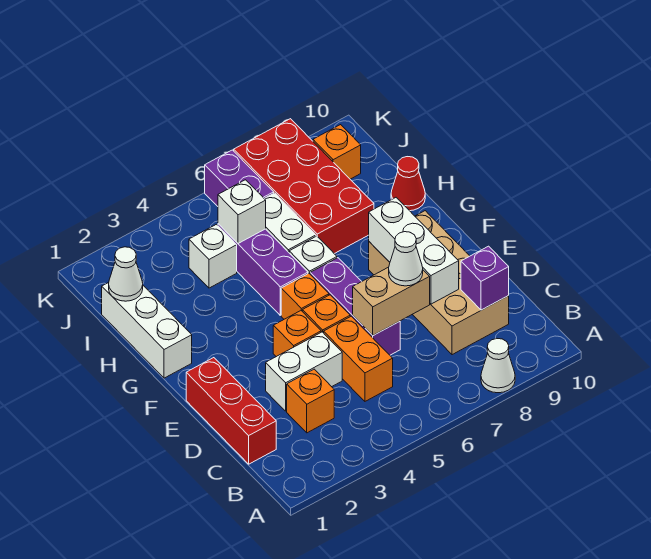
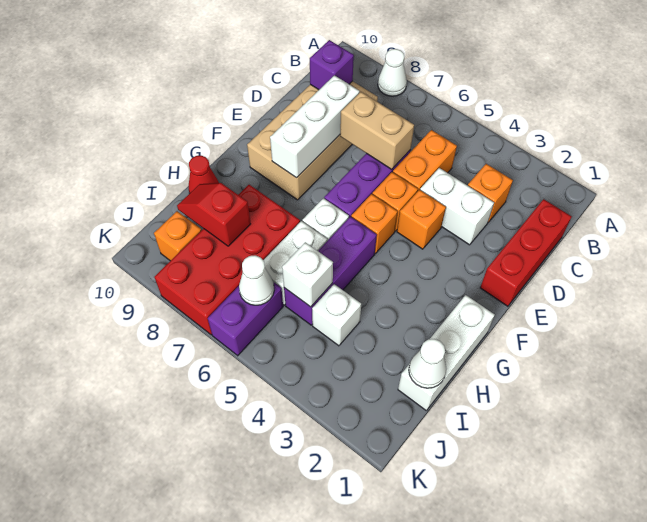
white 1x1 cone [389,232,423,286] -> white 1x1 cone moved to [239,255,274,305]
none -> red 1x2 slope [177,183,251,246]

